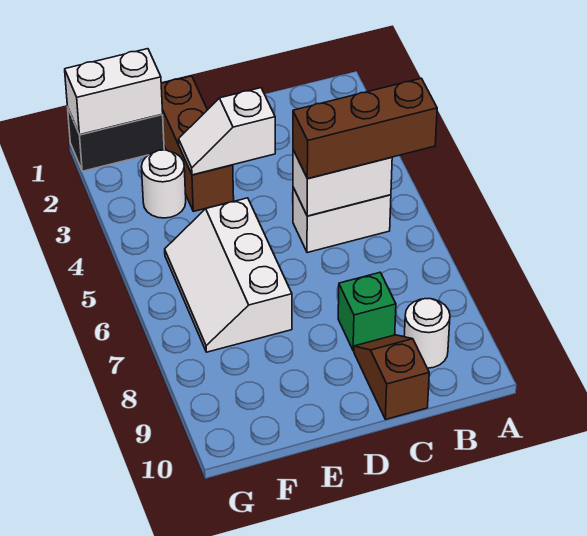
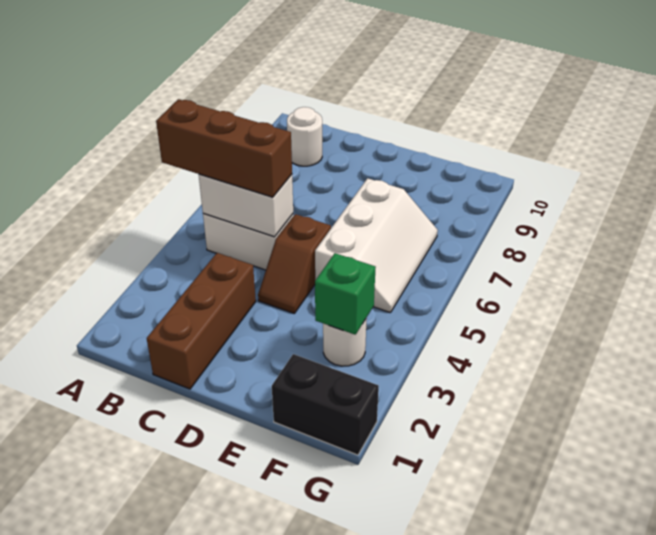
green 1x1 brick [338,273,396,351] -> green 1x1 brick moved to [315,253,376,335]
brown 1x2 slope [354,335,429,419] -> brown 1x2 slope moved to [258,214,331,313]
white 1x2 slope [179,88,275,175] -> none
brown 1x3 brick [161,76,234,211] -> brown 1x3 brick moved to [147,253,256,389]
white 1x2 brick [65,49,163,135] -> none

